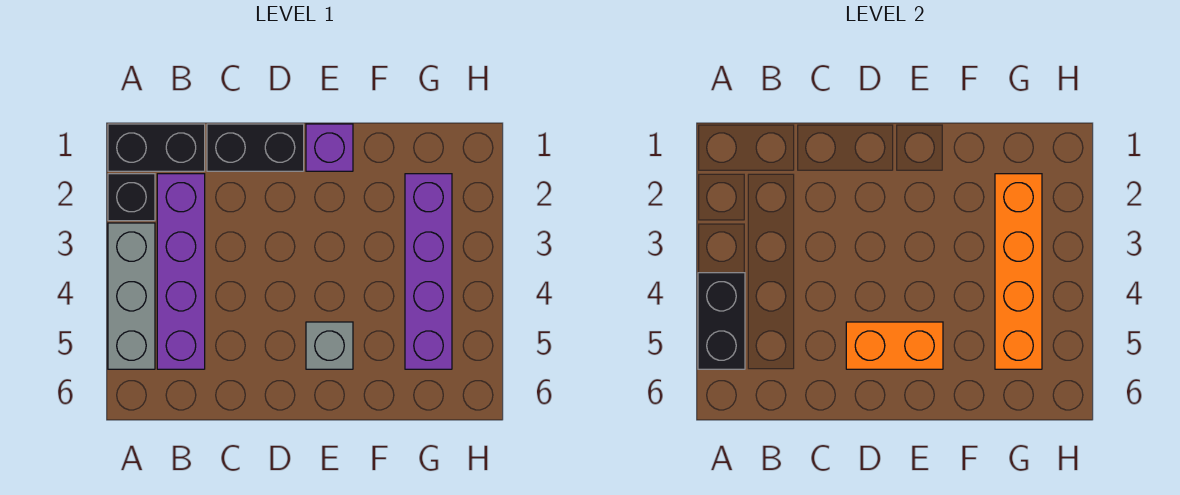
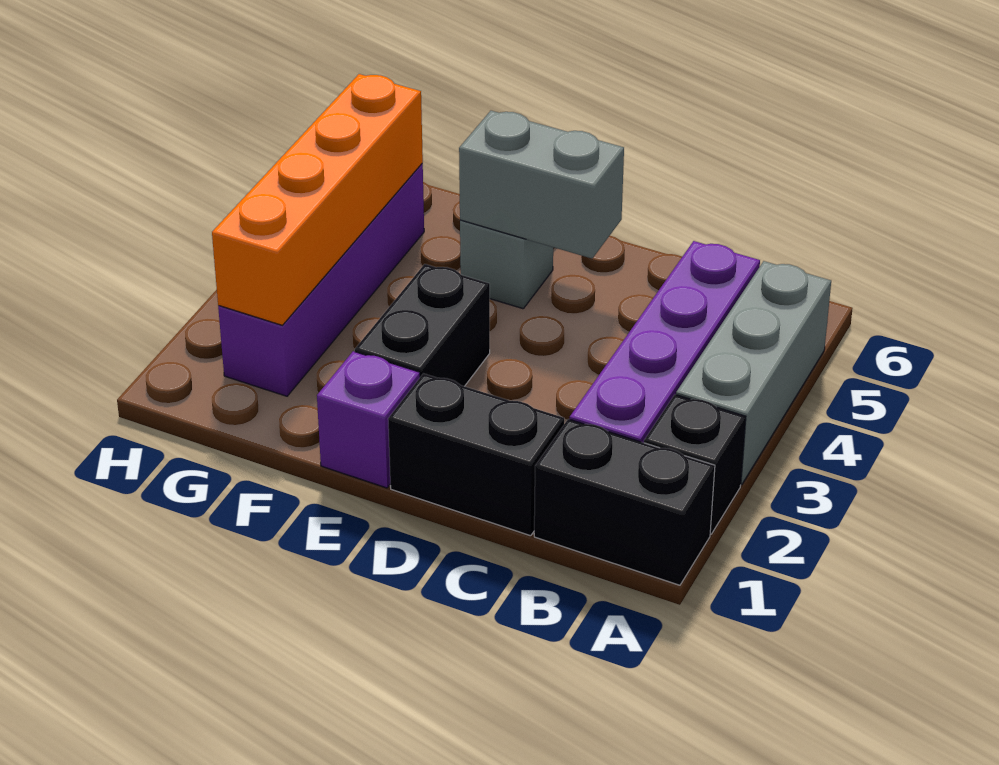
black 1x2 brick [698,273,745,369] -> black 1x2 brick moved to [355,264,490,386]
orange 1x2 brick [846,322,943,369] -> grey 1x2 brick [459,111,624,259]

